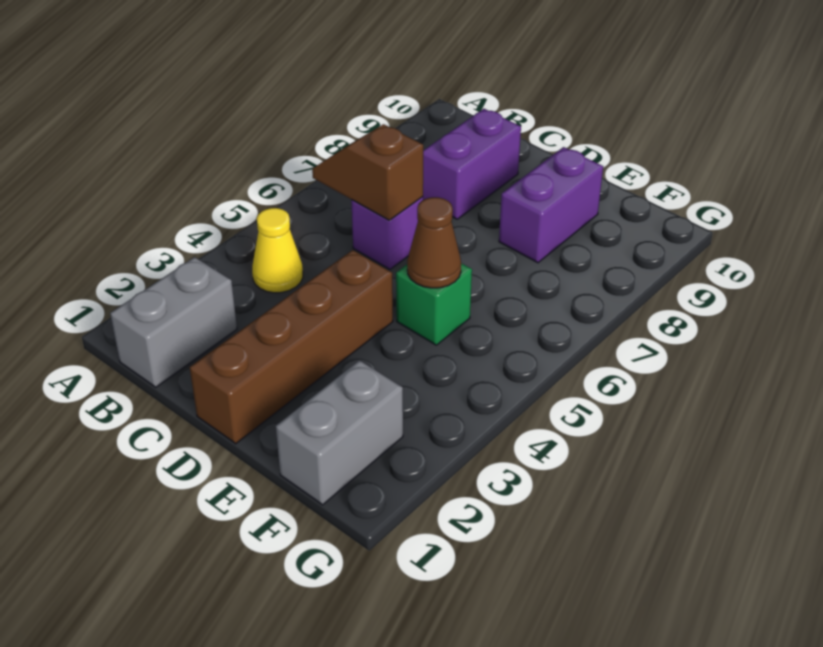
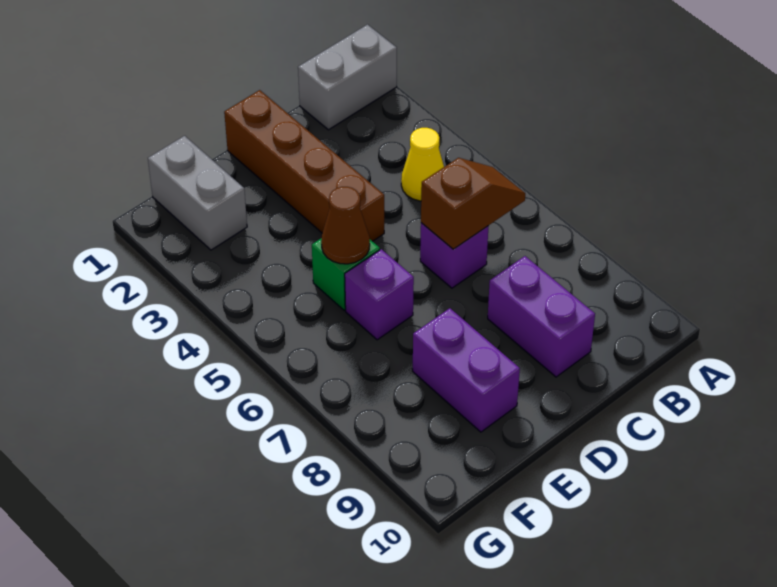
grey 1x2 brick [110,257,237,387] -> grey 1x2 brick turned to [298,25,397,130]
none -> purple 1x1 brick [345,249,414,340]

